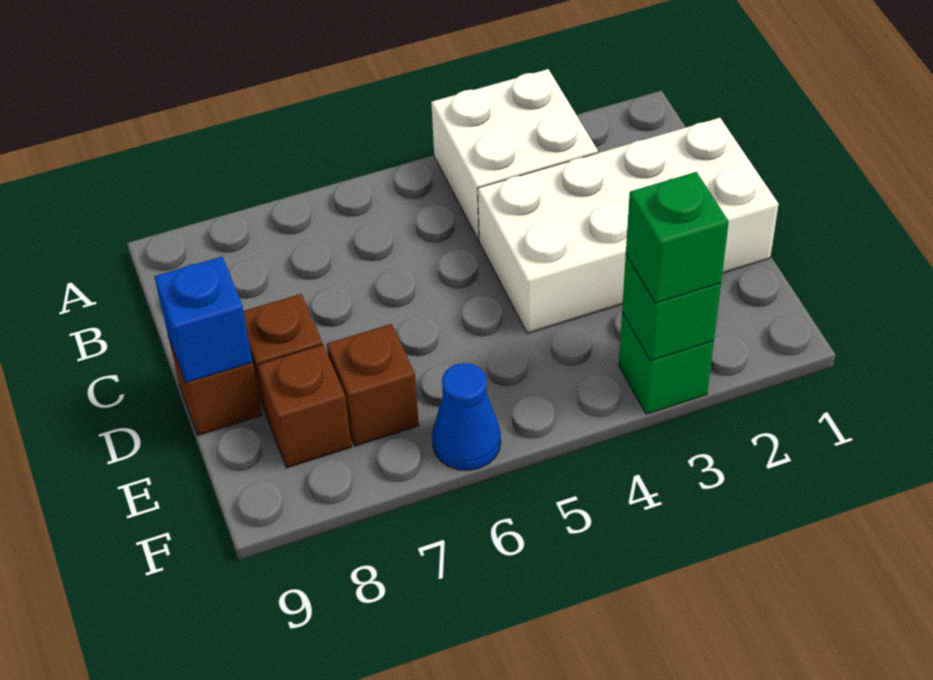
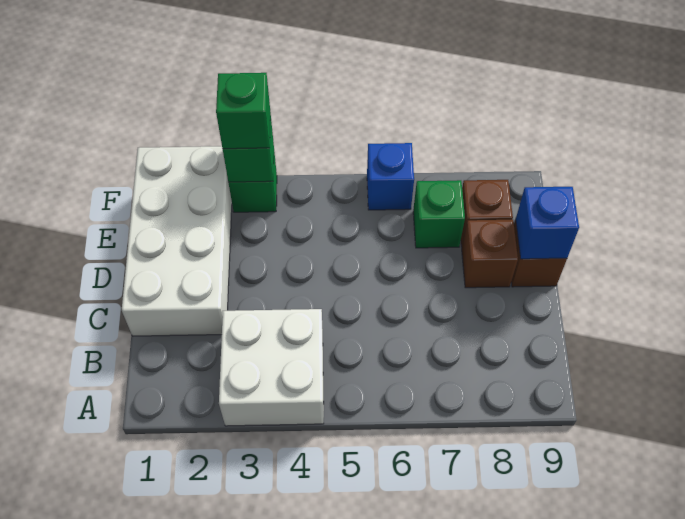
white 2x4 brick [478,118,778,333] -> white 2x4 brick turned to [122,146,232,336]
brown 1x1 brick [327,324,419,446] -> green 1x1 brick [413,180,465,248]
blue 1x1 cone [432,363,501,470] -> blue 1x1 brick [367,143,414,210]

